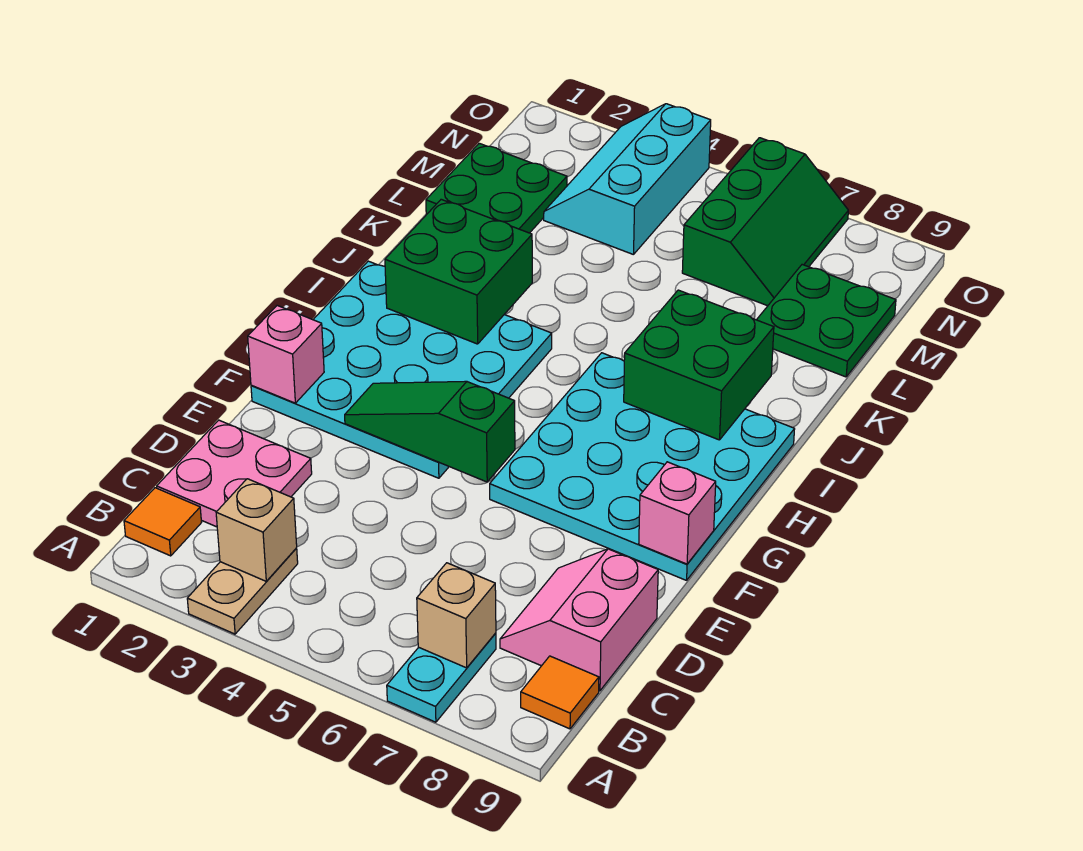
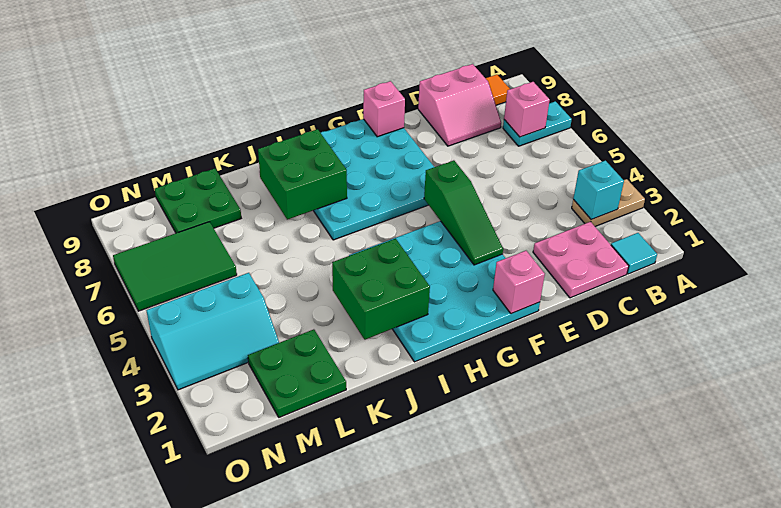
orange 1x1 tile [124,488,202,556] -> cyan 1x1 tile [611,233,657,274]
tan 1x1 brick [216,479,297,581] -> cyan 1x1 brick [573,161,624,219]
tan 1x1 brick [417,563,496,668] -> pink 1x1 brick [504,82,550,137]
green 2x3 slope [682,138,848,306] -> green 2x3 tile [113,222,237,311]

